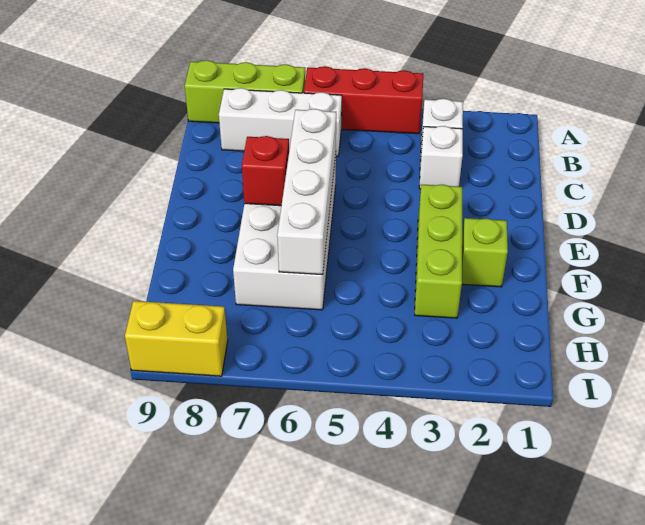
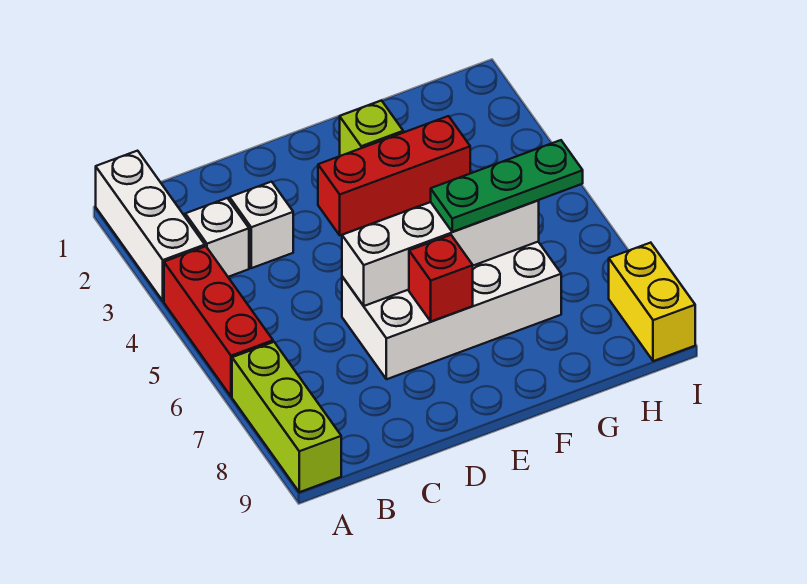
white 1x3 brick [219,88,342,156] -> white 1x3 brick moved to [96,151,205,301]
lime 1x3 brick [415,184,462,318] -> red 1x3 brick [318,116,470,235]
none -> green 1x3 plate [431,140,583,232]

